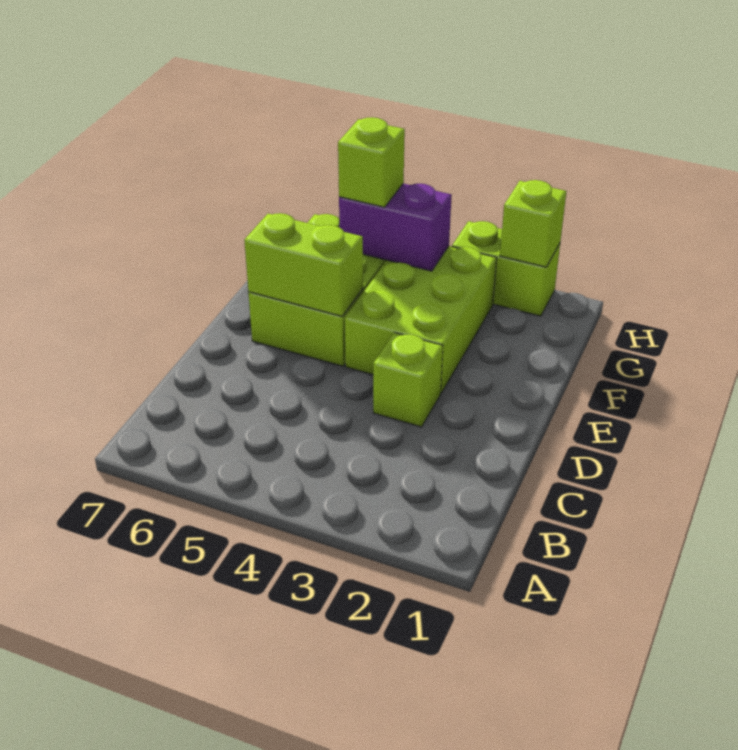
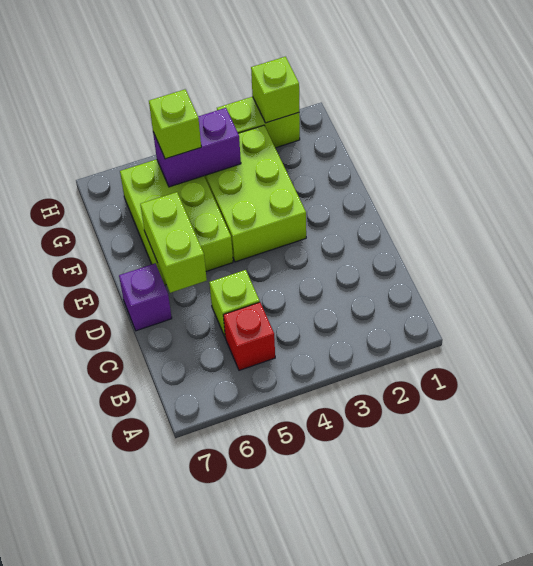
none -> red 1x1 brick [223,302,275,370]
lime 1x1 brick [373,333,443,427] -> lime 1x1 brick moved to [209,270,260,336]
none -> purple 1x1 brick [119,263,172,331]
lime 1x2 brick [244,213,363,316] -> lime 1x2 brick turned to [140,192,207,293]

